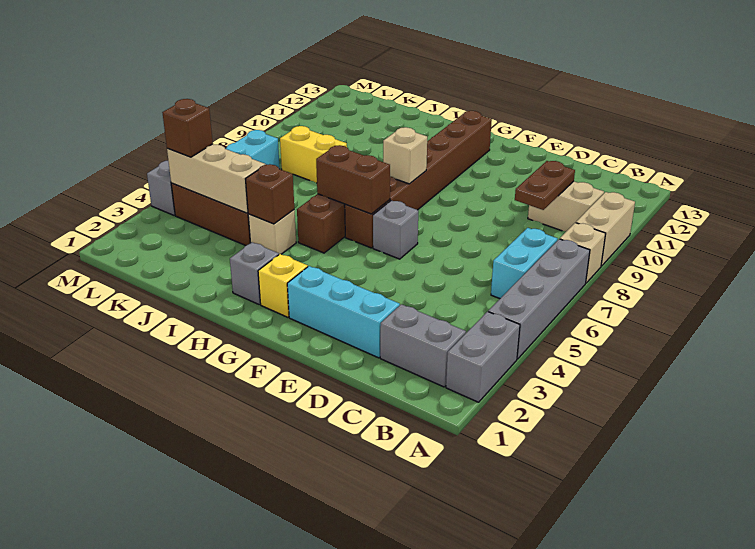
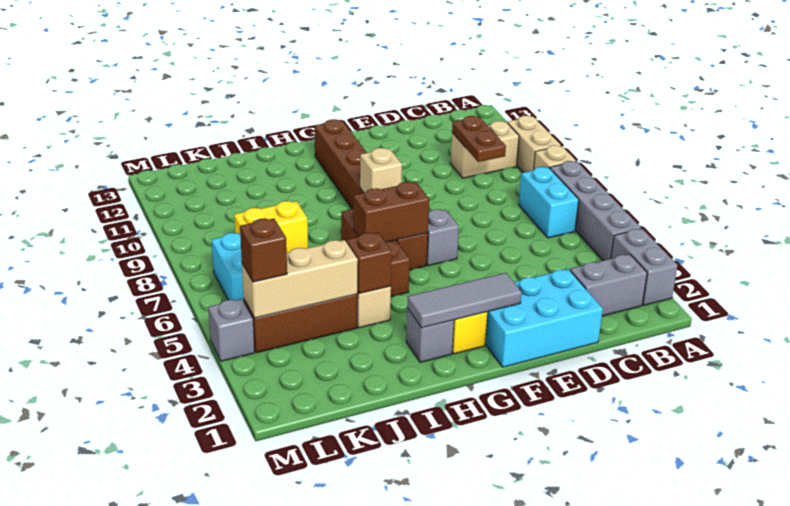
cyan 1x3 brick [287,266,400,358] -> cyan 2x3 brick [485,269,603,367]
none -> grey 1x3 tile [407,273,522,328]

